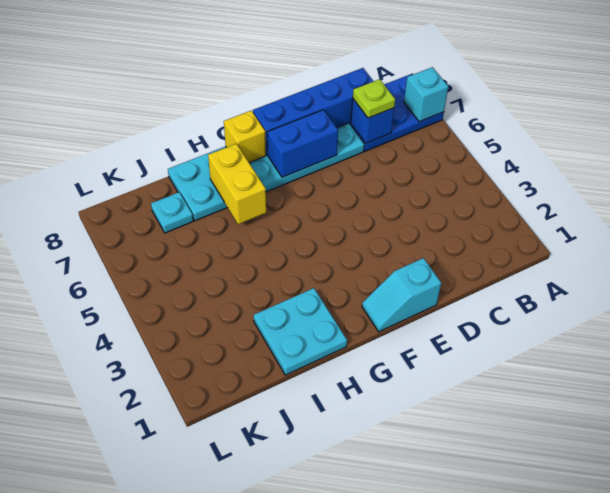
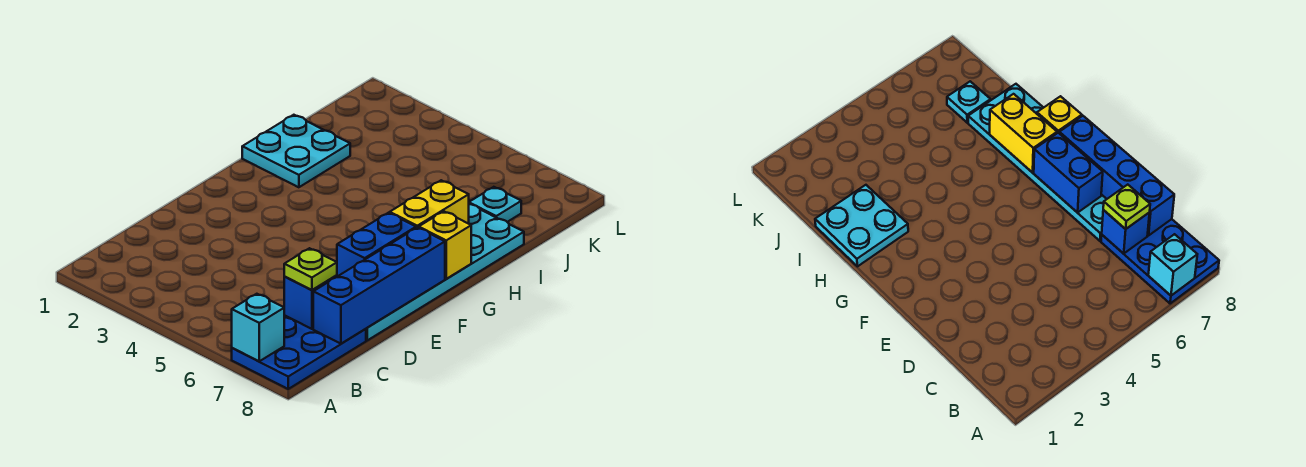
cyan 1x2 slope [362,258,441,332] -> none
yellow 1x2 brick [208,144,266,224] -> yellow 1x2 brick turned to [390,180,469,228]

